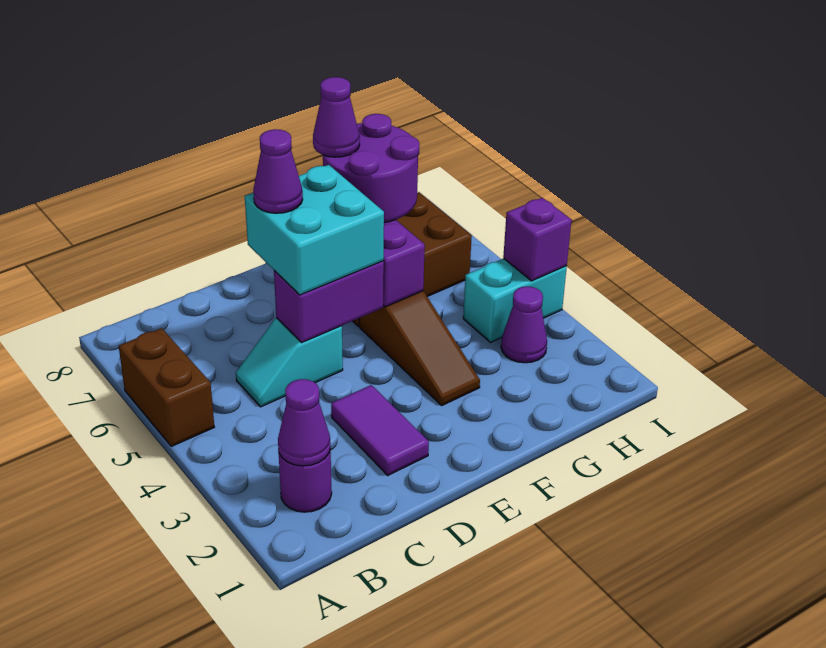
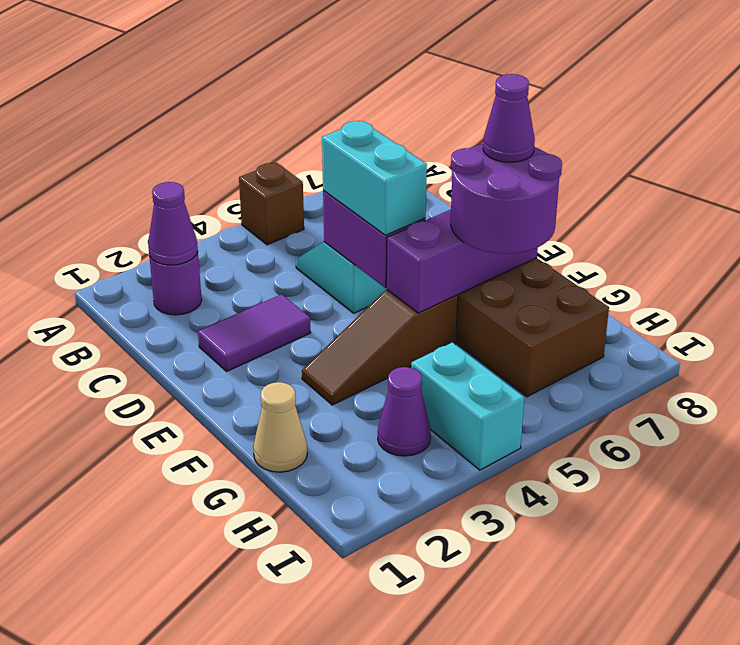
brown 1x2 brick [119,328,214,446] -> brown 1x1 brick [239,163,304,245]
cyan 2x2 brick [245,165,384,295] -> cyan 1x2 brick [322,121,427,235]
purple 1x1 cone [253,129,303,213] -> none
none -> tan 1x1 cone [253,382,307,472]
purple 1x1 brick [503,198,571,281] -> none

